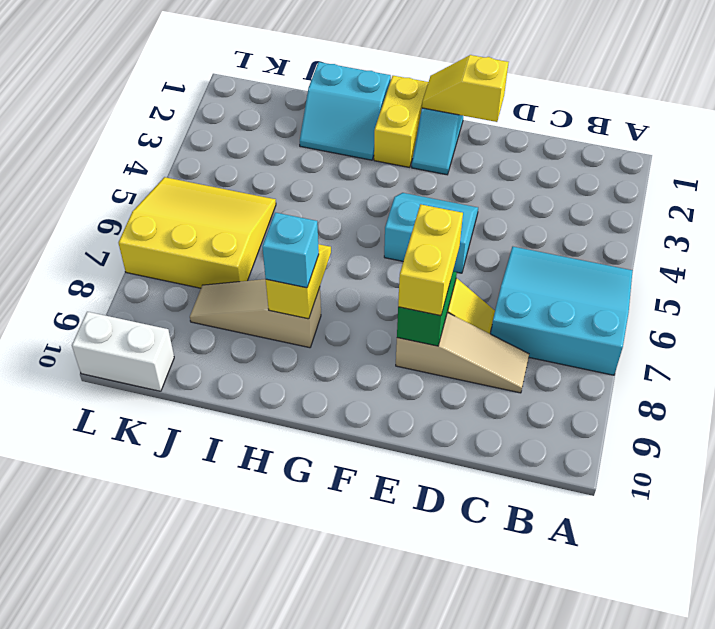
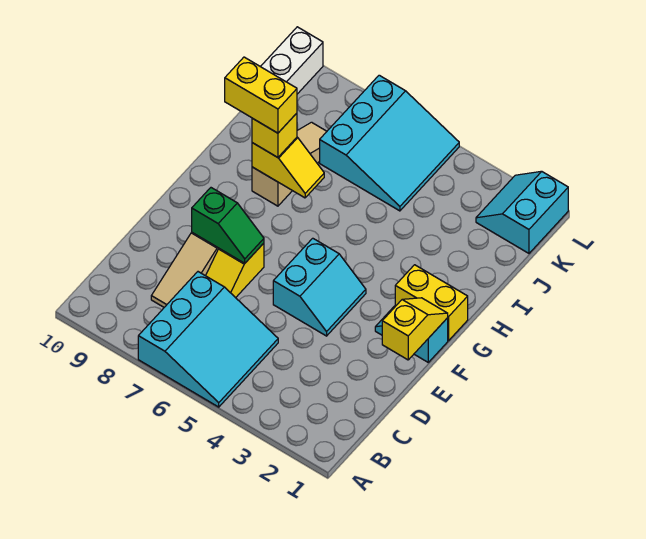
yellow 1x2 brick [398,204,463,316] -> yellow 1x2 brick moved to [225,57,297,133]
cyan 2x2 slope [300,62,391,160] -> cyan 2x2 slope moved to [476,171,568,253]
cyan 1x1 brick [262,213,319,288] -> yellow 1x1 brick [252,113,297,158]
yellow 3x3 slope [119,177,276,288] -> cyan 3x3 slope [320,75,459,211]

